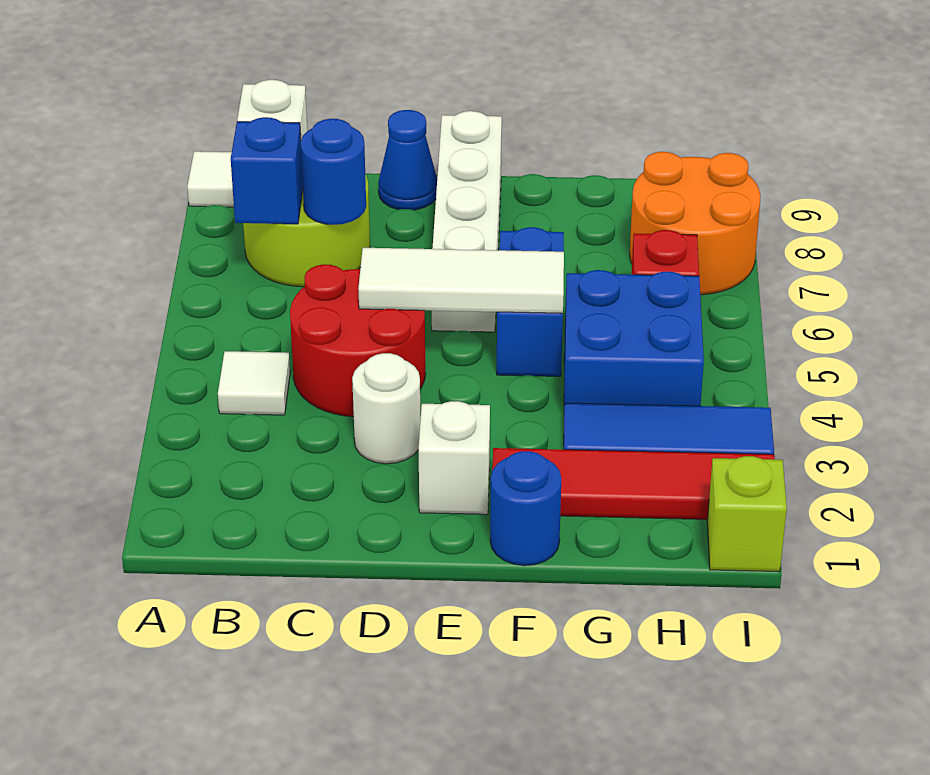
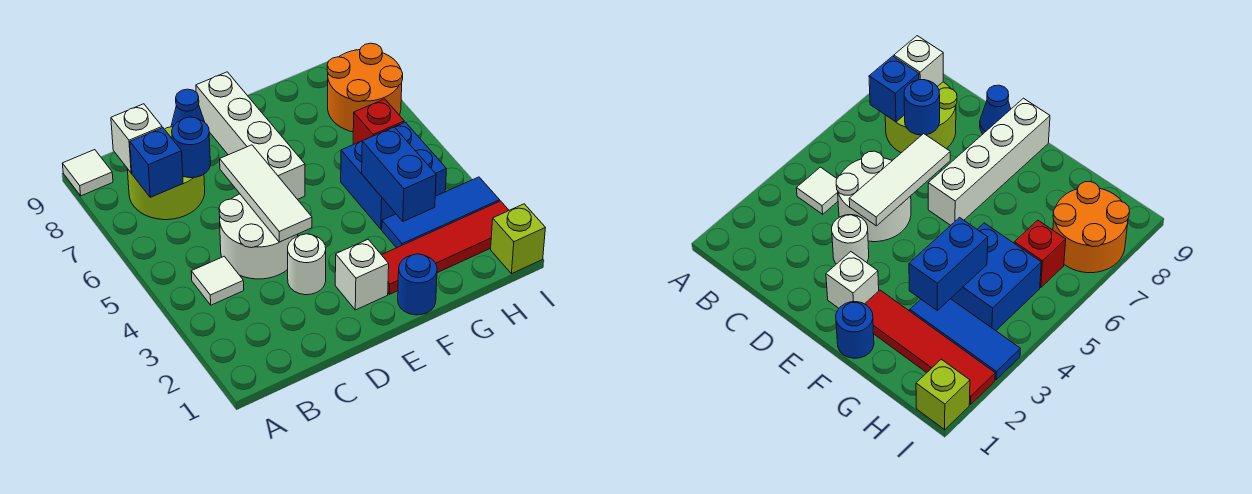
red 2x2 round brick [290,264,426,417] -> white 2x2 round brick [219,194,298,279]
white 1x3 tile [358,248,564,313] -> white 1x3 tile turned to [220,145,312,242]
blue 1x2 brick [497,227,564,376] -> blue 1x2 brick moved to [362,127,436,221]

